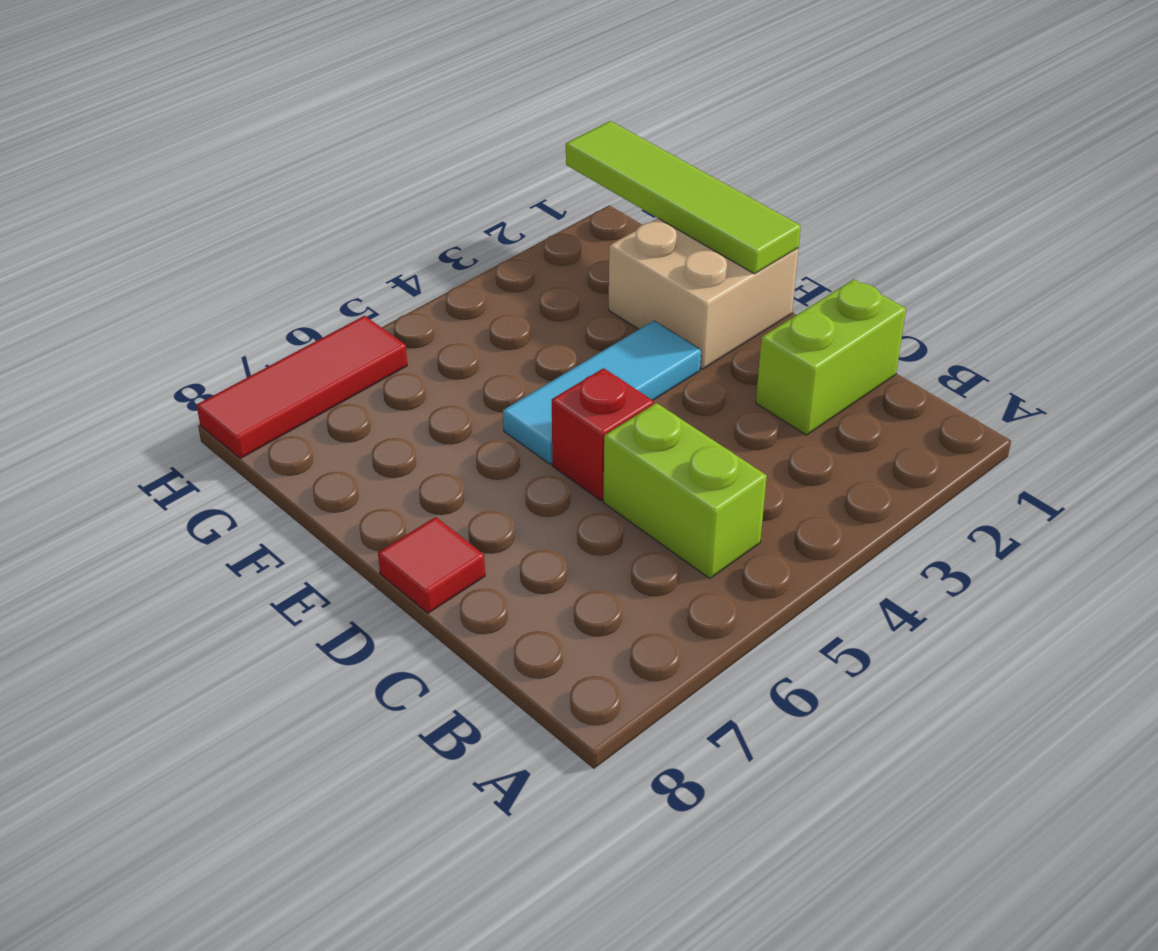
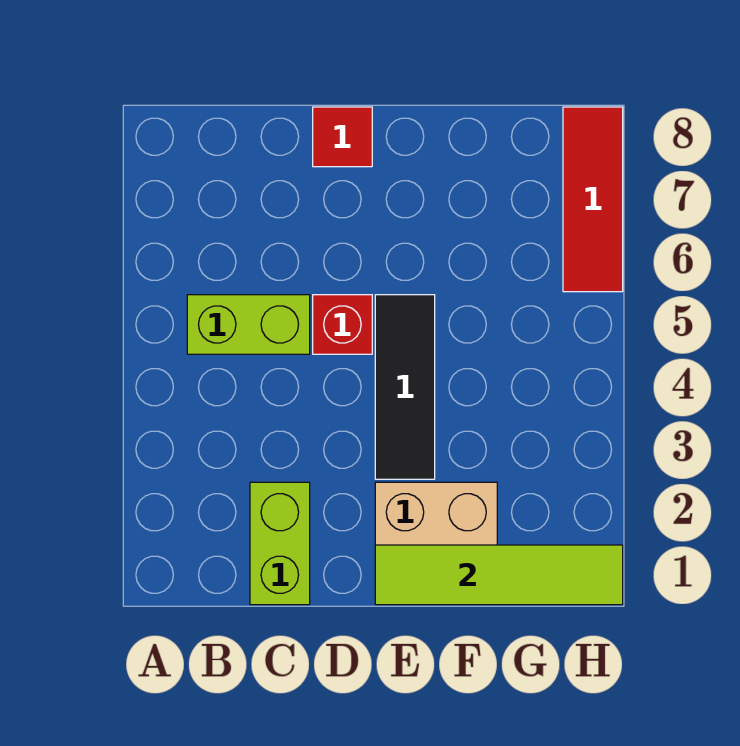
cyan 1x3 tile [503,321,701,464] -> black 1x3 tile [375,295,435,479]

